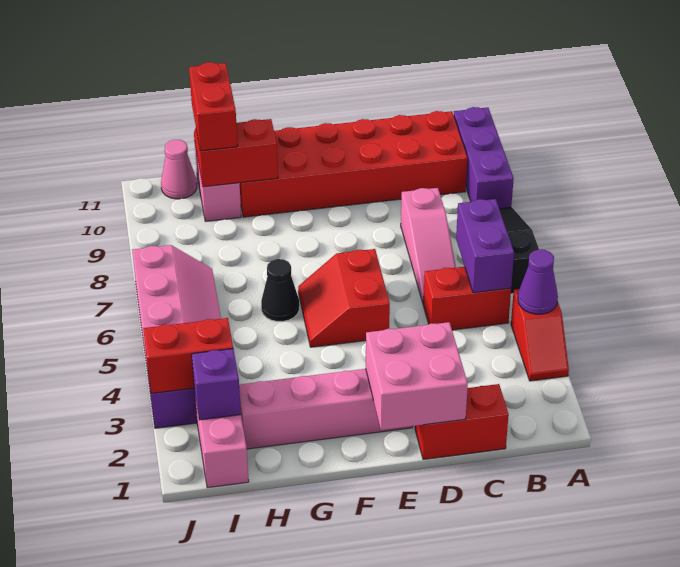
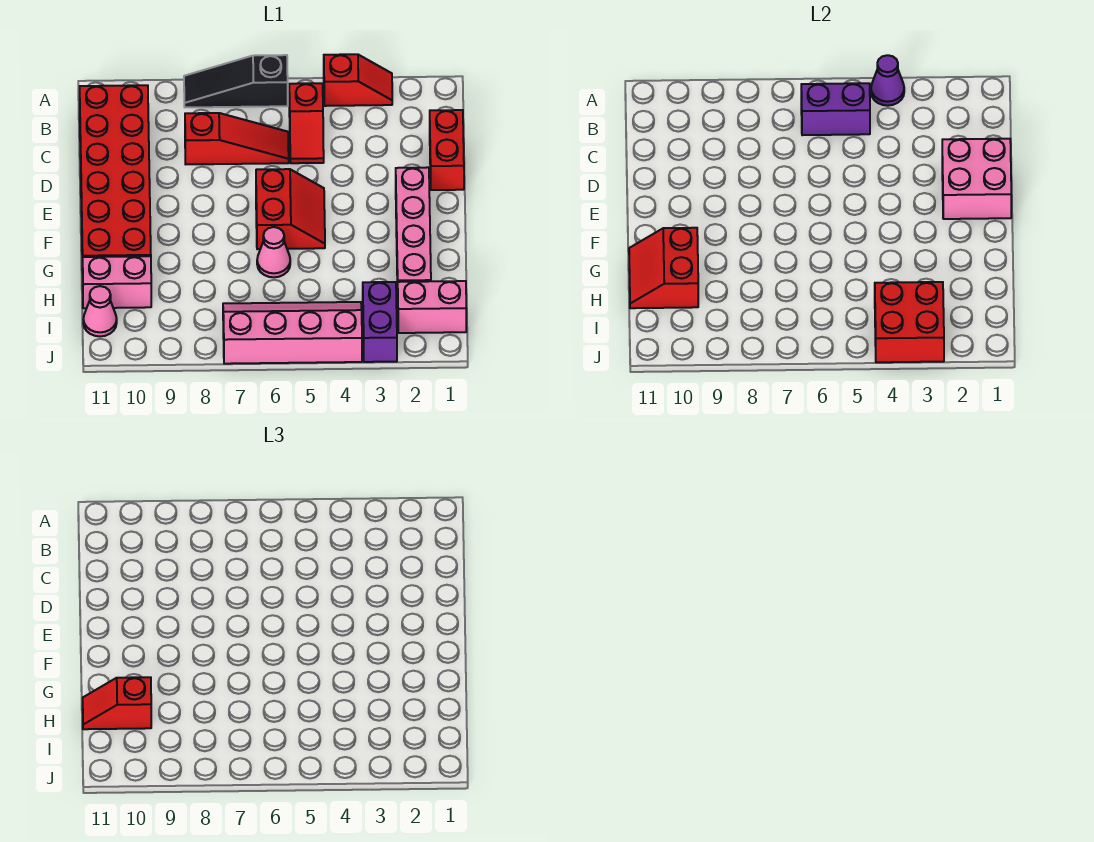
purple 1x3 brick [454,107,514,209] -> none
red 1x2 brick [423,267,511,330] -> red 1x2 slope [289,83,324,163]
pink 1x3 slope [401,188,456,303] -> red 1x3 slope [185,113,289,164]
red 2x2 slope [298,249,390,347] -> red 2x2 slope turned to [256,169,325,249]
black 1x1 cone [261,259,299,321] -> pink 1x1 cone [257,227,290,277]
red 1x2 brick [189,62,238,151] -> red 1x2 slope [83,677,151,729]
purple 1x1 brick [192,349,241,420] -> none
red 1x2 brick [143,318,233,393] -> red 2x2 brick [875,282,944,362]

